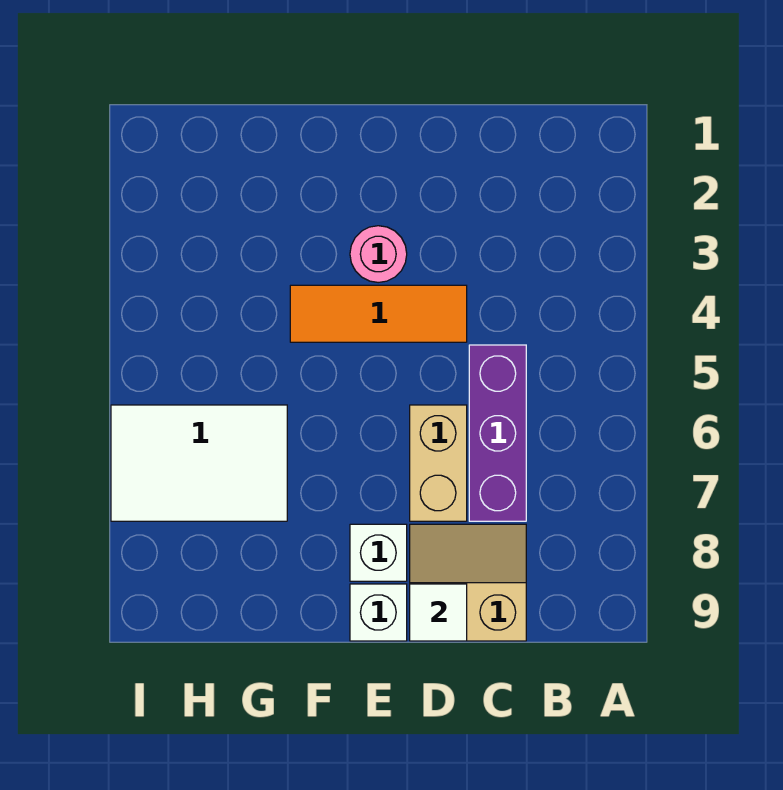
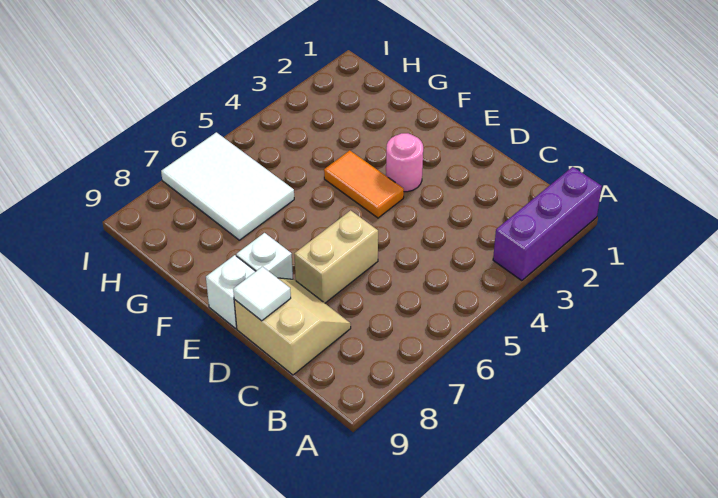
purple 1x3 brick [469,345,526,521] -> purple 1x3 brick moved to [493,167,602,281]
orange 1x3 tile [290,285,467,342] -> orange 1x2 tile [324,150,404,218]

